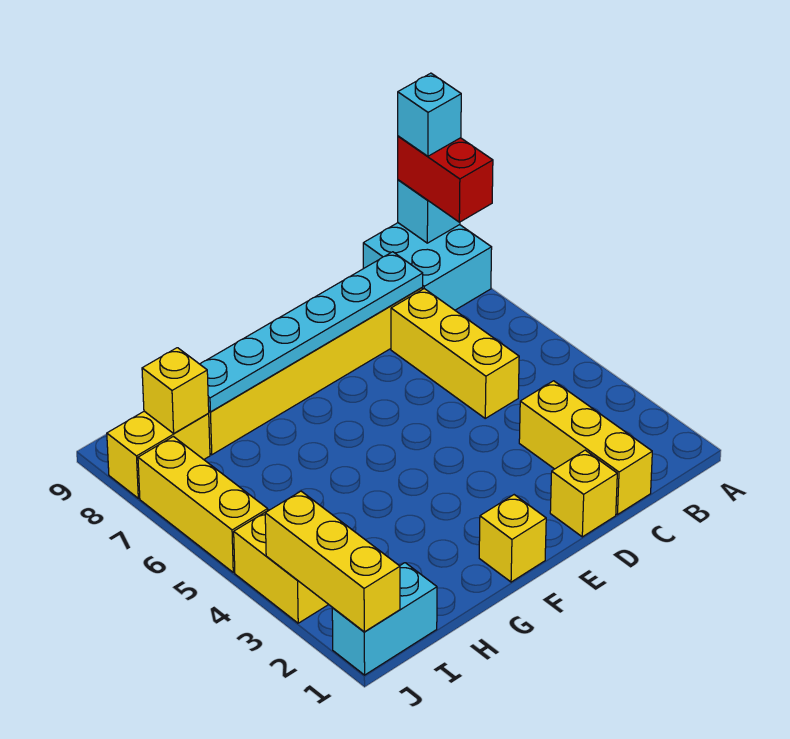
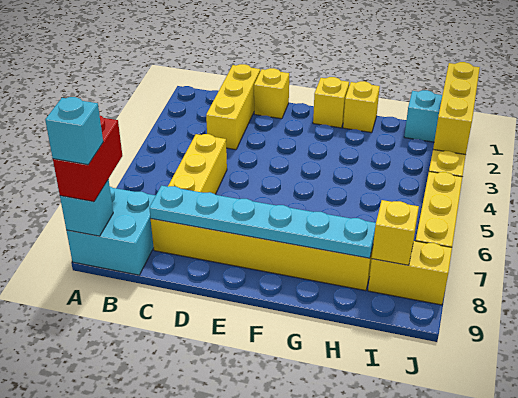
none -> yellow 1x1 brick [343,81,380,133]

